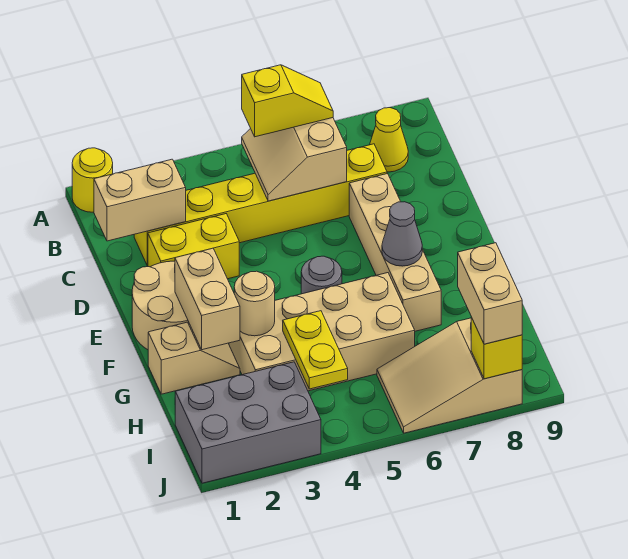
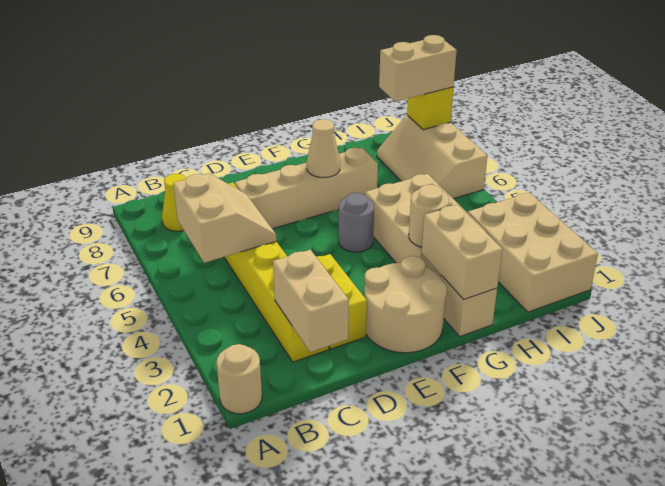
yellow 1x1 round brick [72,148,113,212] -> tan 1x1 round brick [216,344,262,414]
tan 2x2 slope [242,118,347,201] -> tan 2x2 slope turned to [173,173,277,263]
yellow 1x2 slope [242,65,333,137] -> none
tan 1x2 brick [175,248,240,350] -> tan 1x2 brick turned to [422,205,503,300]
grey 1x1 cone [382,202,422,266] -> tan 1x1 cone [307,119,340,177]
tan 2x4 brick [229,273,415,391] -> tan 2x3 brick [365,174,486,276]
yellow 1x2 plate [283,311,348,389] -> none
grey 2x3 brick [175,362,321,483] -> tan 2x3 brick [468,193,598,312]
tan 2x3 slope [377,318,522,433] -> tan 2x3 slope turned to [377,115,487,199]

